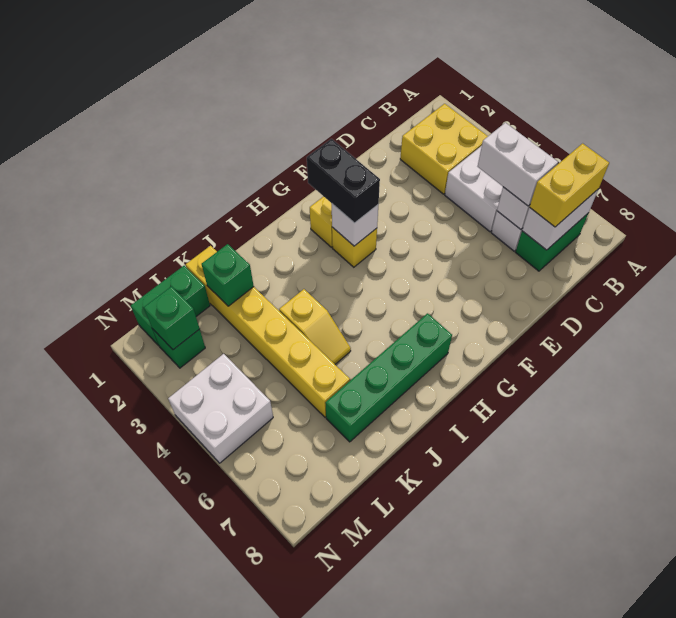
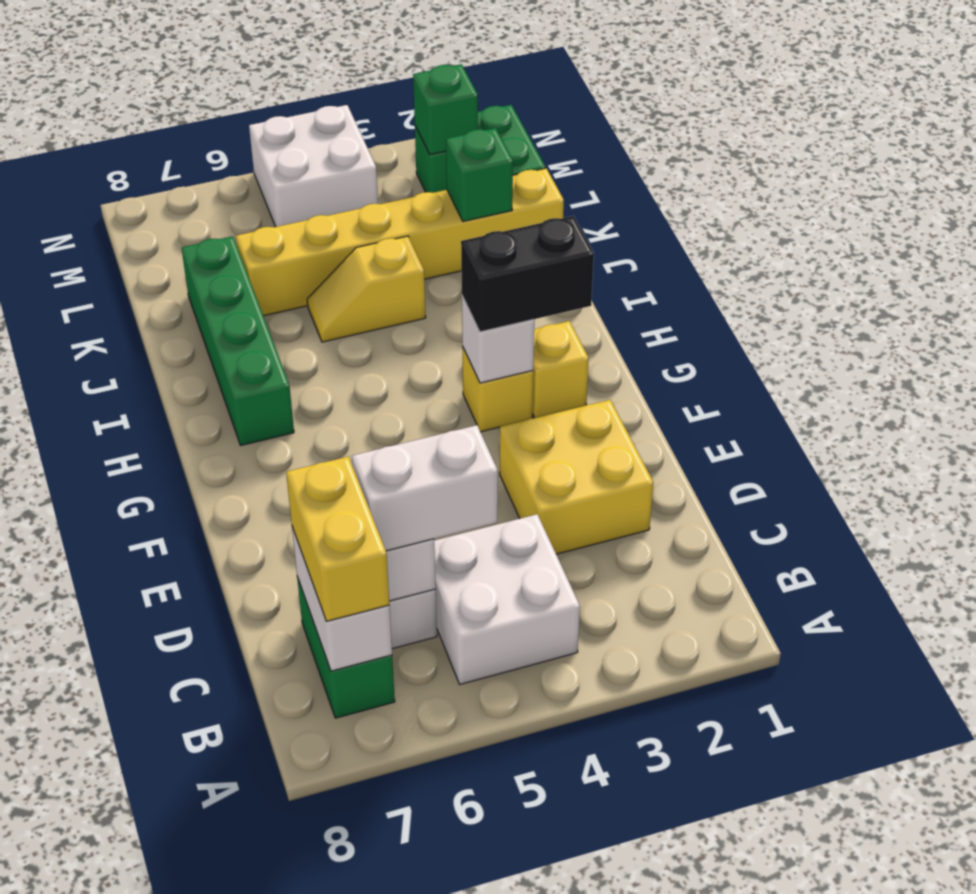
yellow 2x2 brick [400,104,488,194] -> yellow 2x2 brick moved to [500,400,653,554]

